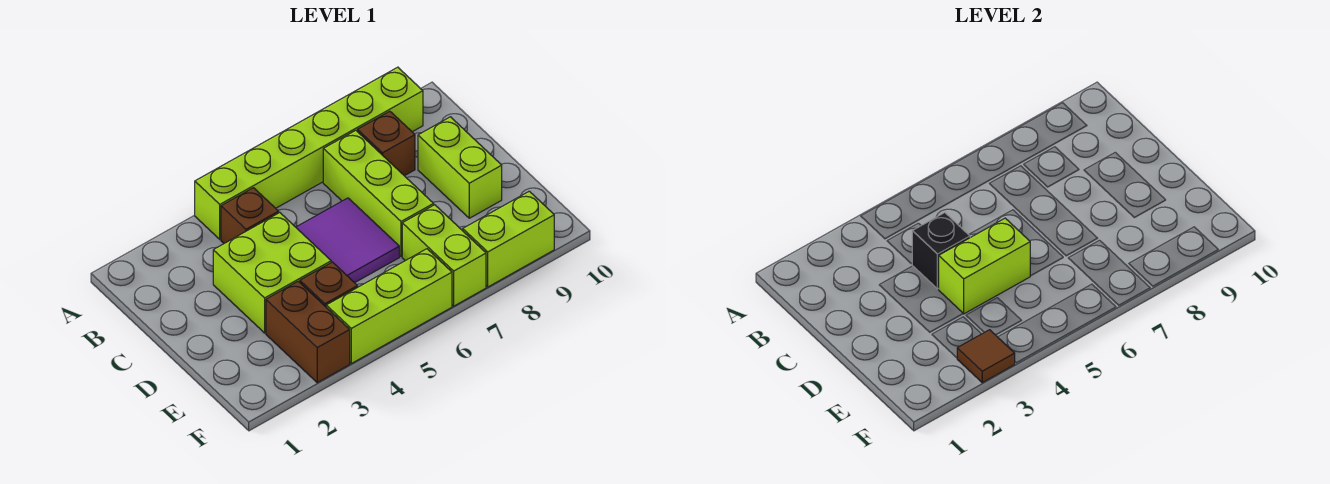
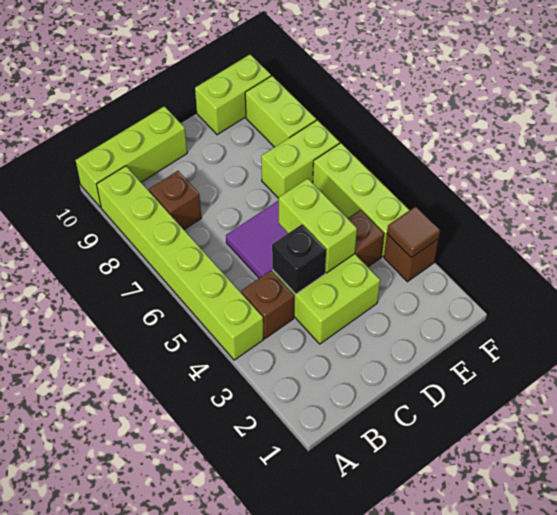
lime 1x3 brick [323,130,434,257] -> lime 1x3 brick moved to [76,106,187,208]
lime 1x2 brick [418,117,502,218] -> lime 1x2 brick moved to [195,54,271,135]
brown 1x2 brick [266,281,350,383] -> brown 1x1 brick [384,234,439,282]

